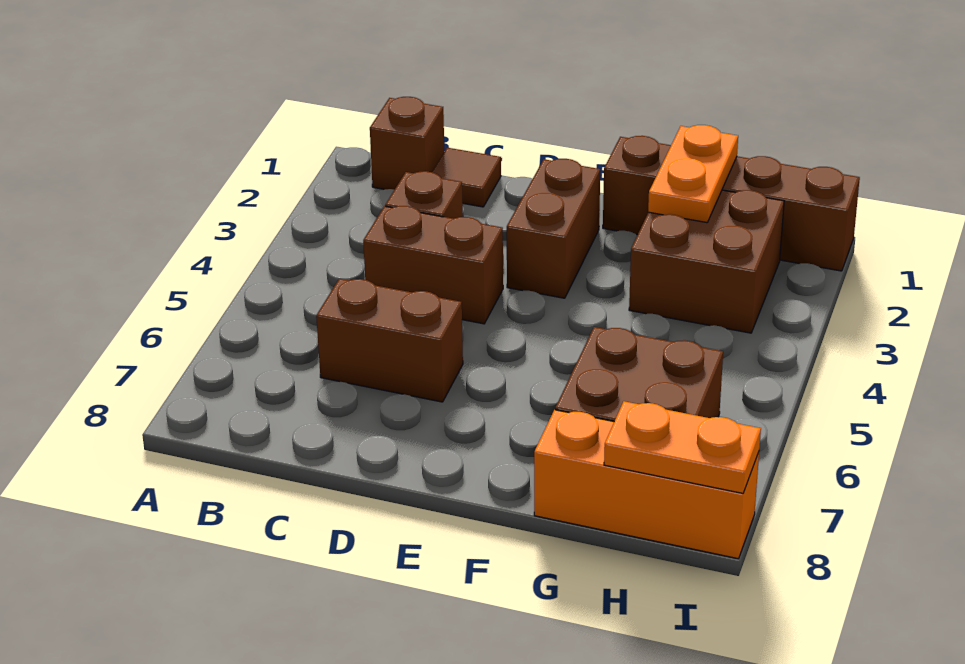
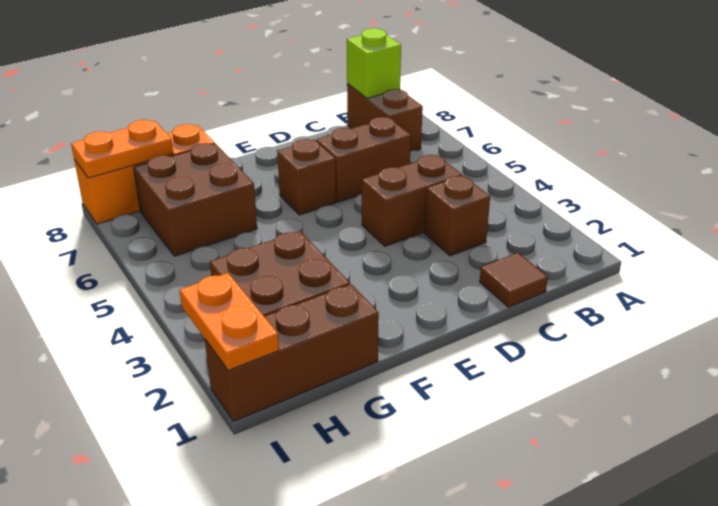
brown 1x1 brick [370,97,444,190] -> brown 1x1 brick moved to [277,139,336,215]
none -> lime 1x1 brick [347,28,401,98]
brown 1x2 brick [507,159,600,298] -> brown 1x2 brick moved to [347,84,423,151]
brown 1x4 brick [603,136,860,271] -> brown 1x3 brick [205,284,379,421]
orange 1x2 plate [648,125,738,223] -> orange 1x2 plate moved to [180,273,279,370]

